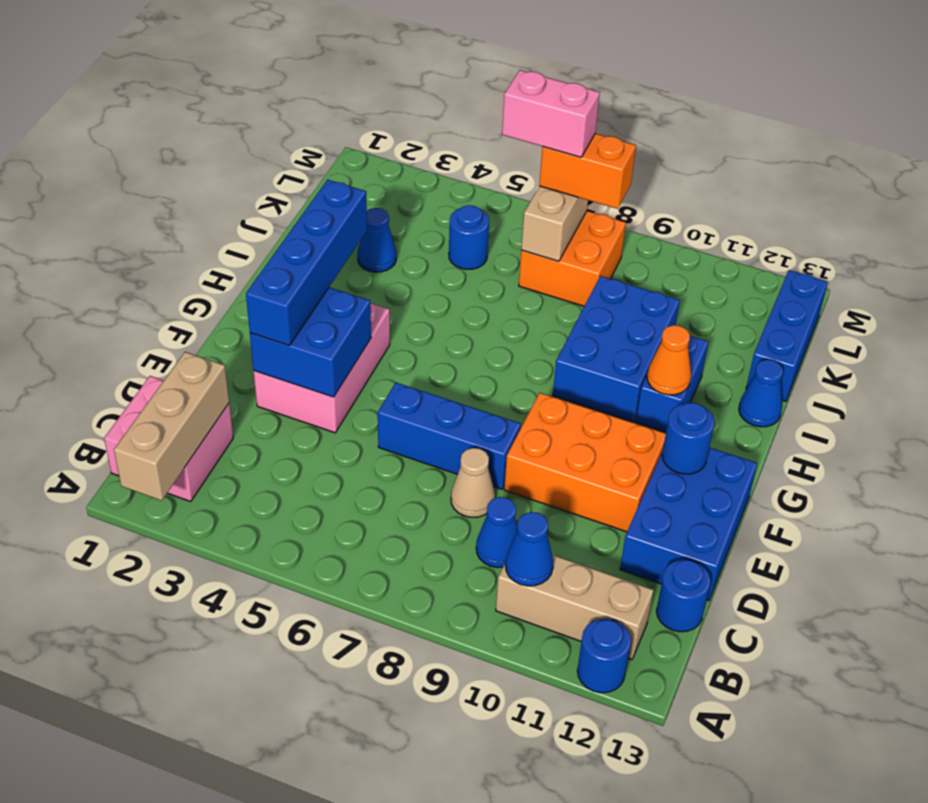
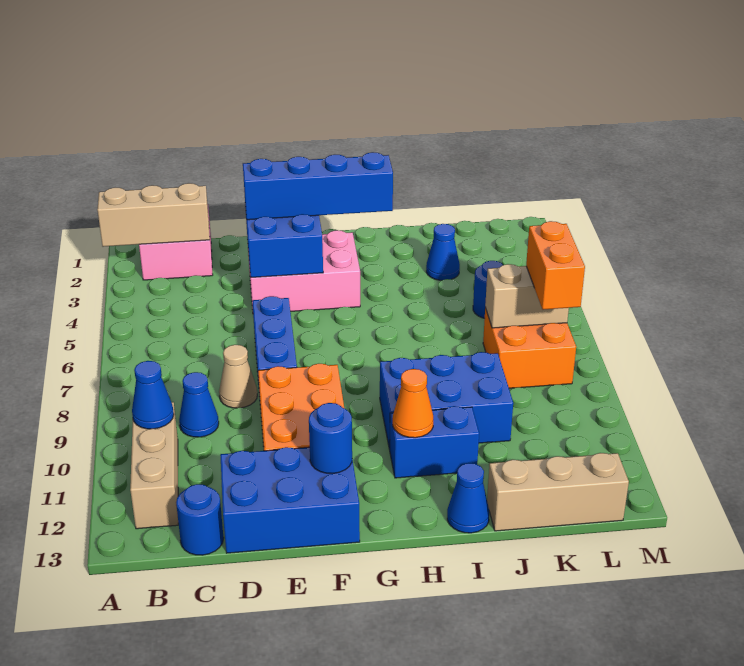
blue 1x1 round brick [577,619,631,693] -> none
blue 1x3 brick [746,270,828,401] -> tan 1x3 brick [487,453,629,531]
pink 1x2 brick [502,70,600,157] -> none

